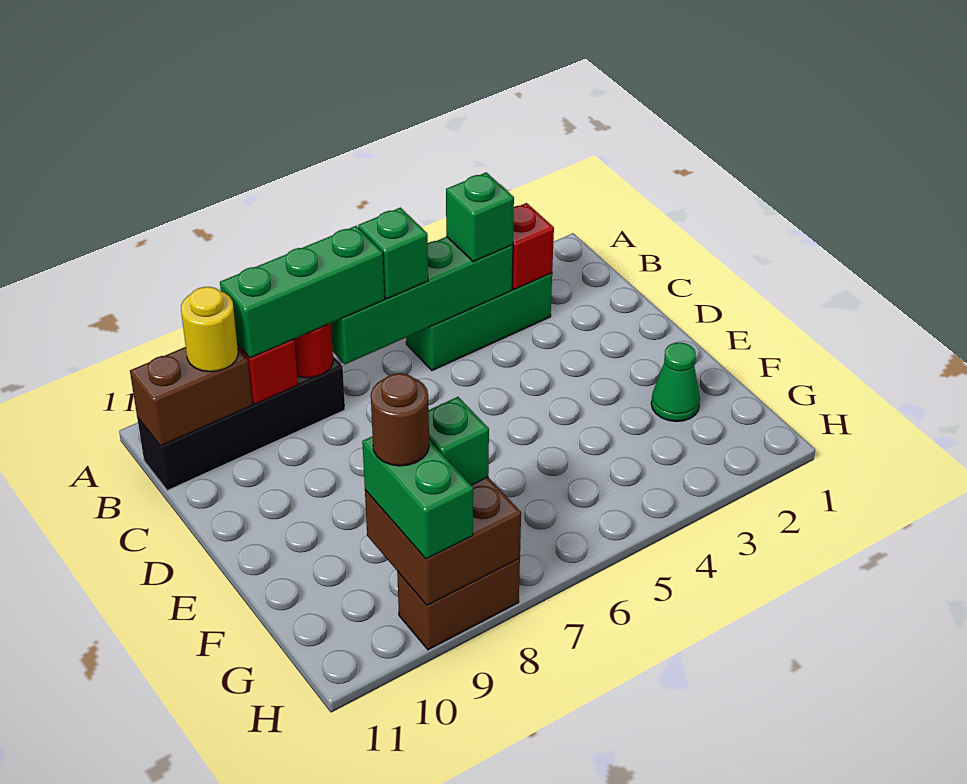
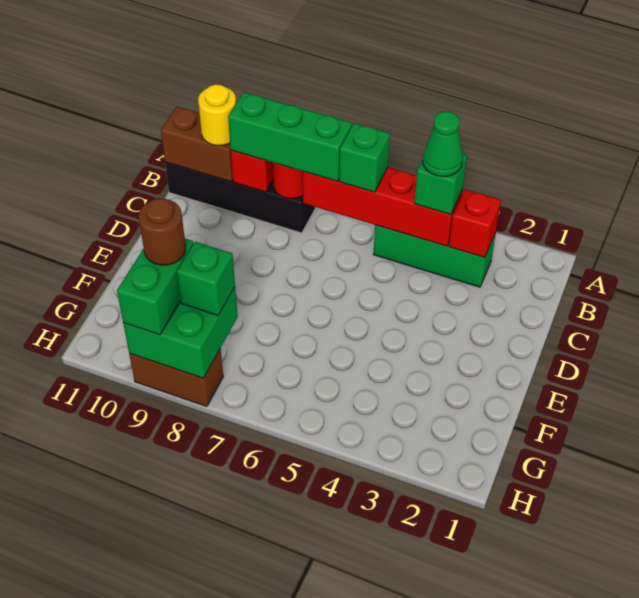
green 1x4 brick [331,237,513,364] -> red 1x4 brick [303,167,463,246]
green 1x1 cone [651,343,700,422] -> green 1x1 cone moved to [423,111,463,177]
brown 2x2 brick [365,477,521,605] -> green 2x2 brick [123,287,238,378]

